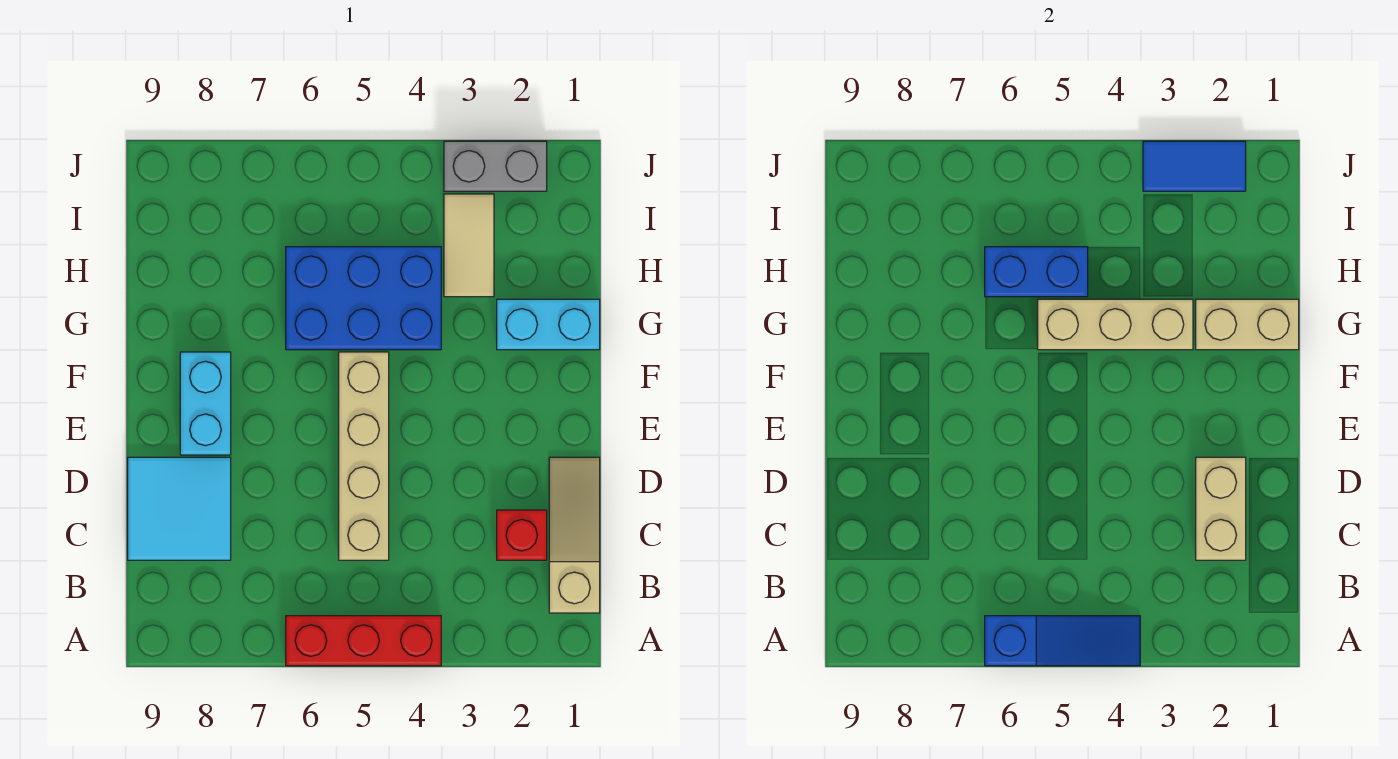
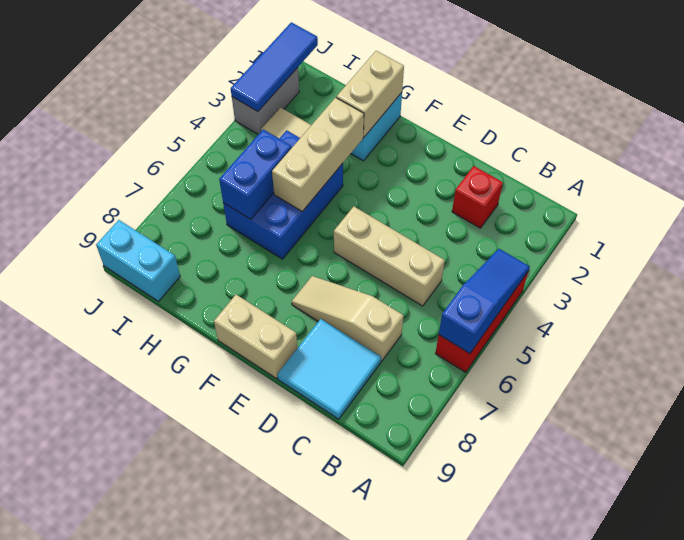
tan 1x3 slope [549,457,600,613] -> tan 1x3 slope moved to [292,276,404,361]
tan 1x2 brick [1196,457,1246,560] -> tan 1x2 brick moved to [214,295,297,379]
tan 1x4 brick [339,352,389,560] -> tan 1x3 brick [334,206,445,306]
cyan 1x2 brick [180,352,231,455] -> cyan 1x2 brick moved to [96,220,180,301]
blue 1x2 tile [1143,141,1246,191] -> blue 1x3 tile [231,22,318,111]

